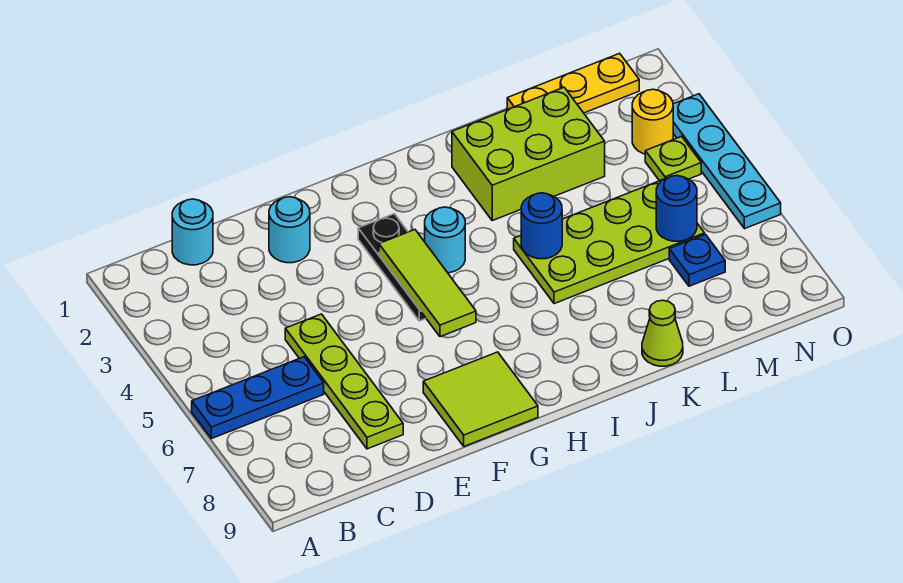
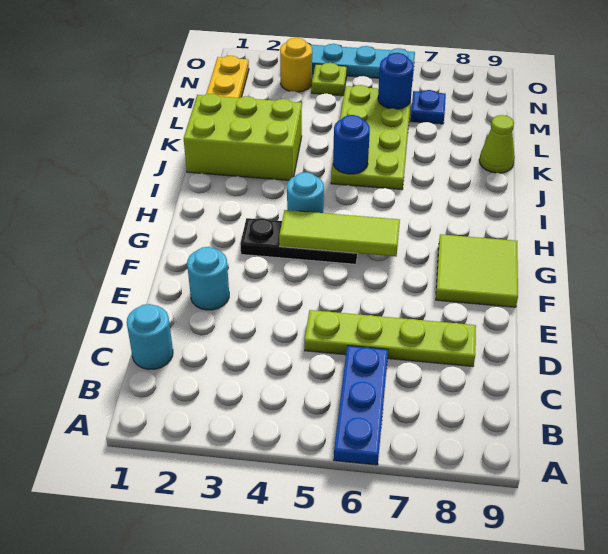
lime 2x3 brick [452,87,605,221] -> lime 2x3 brick turned to [184,94,302,180]

